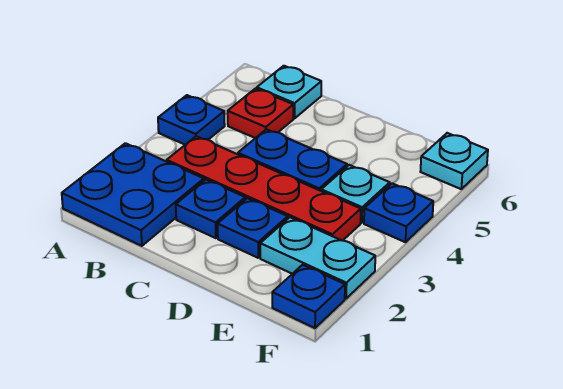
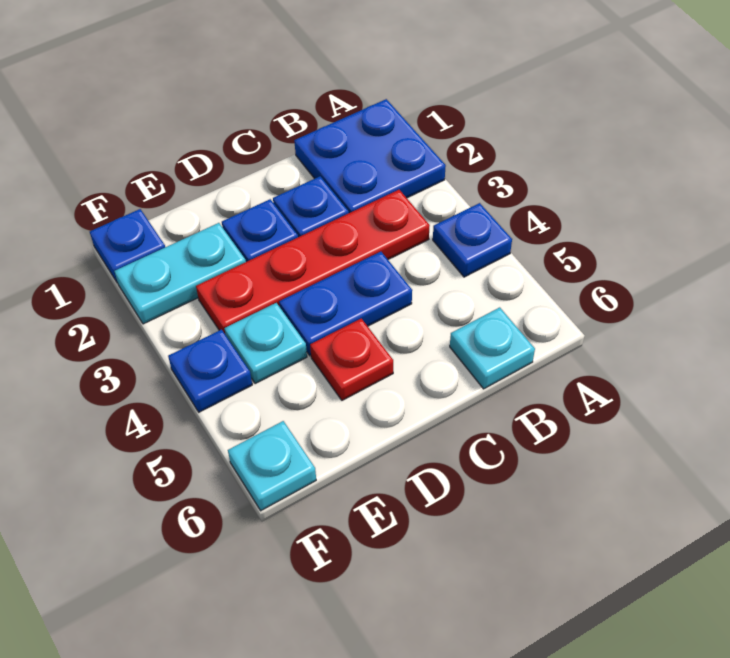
red 1x1 plate [228,89,293,138] -> red 1x1 plate moved to [310,318,393,400]

